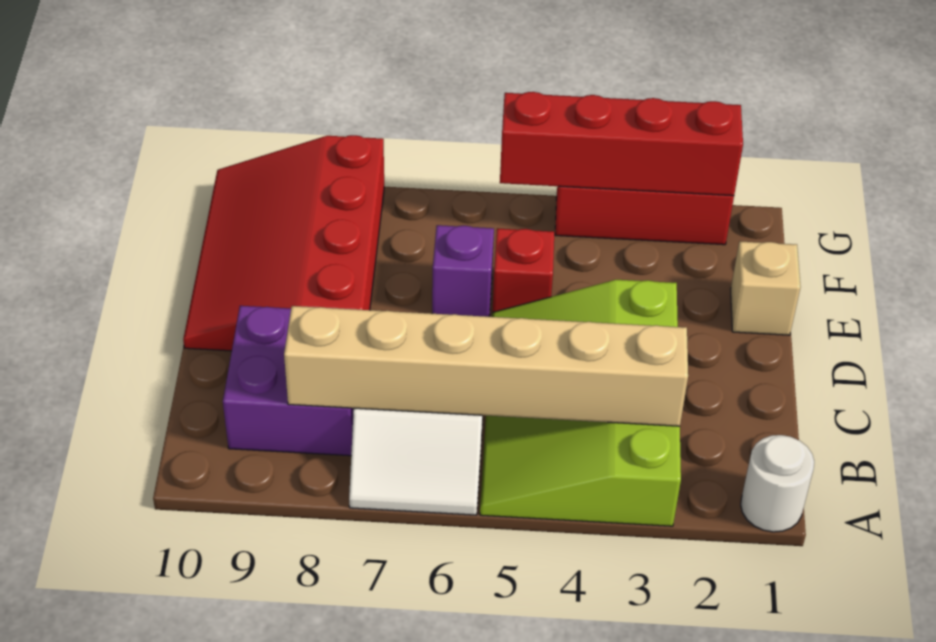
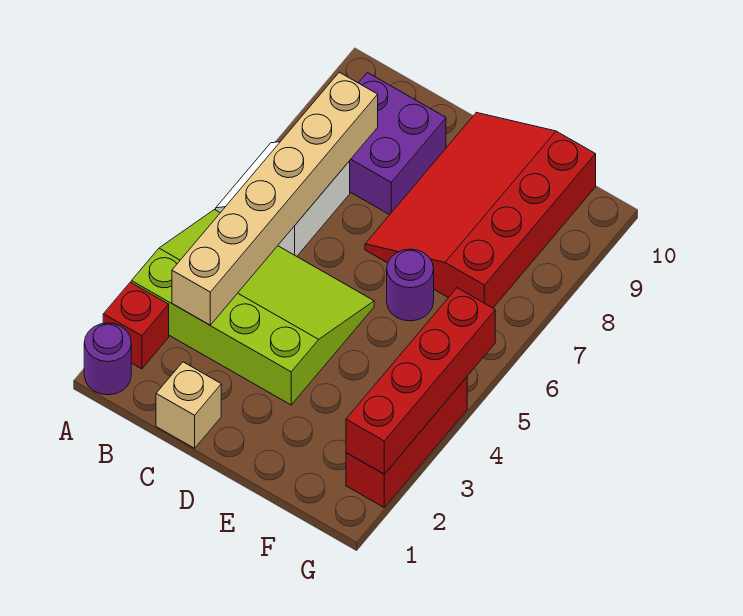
white 1x1 round brick [741,435,814,532] -> purple 1x1 round brick [84,323,131,395]
red 3x4 slope [183,135,384,351] -> red 3x4 slope turned to [365,112,596,308]
tan 1x1 brick [731,241,801,335] -> tan 1x1 brick moved to [156,362,221,448]
red 1x1 brick [492,228,554,312] -> red 1x1 brick moved to [103,282,169,369]
purple 1x1 brick [432,225,494,317] -> purple 1x1 round brick [387,249,434,321]

